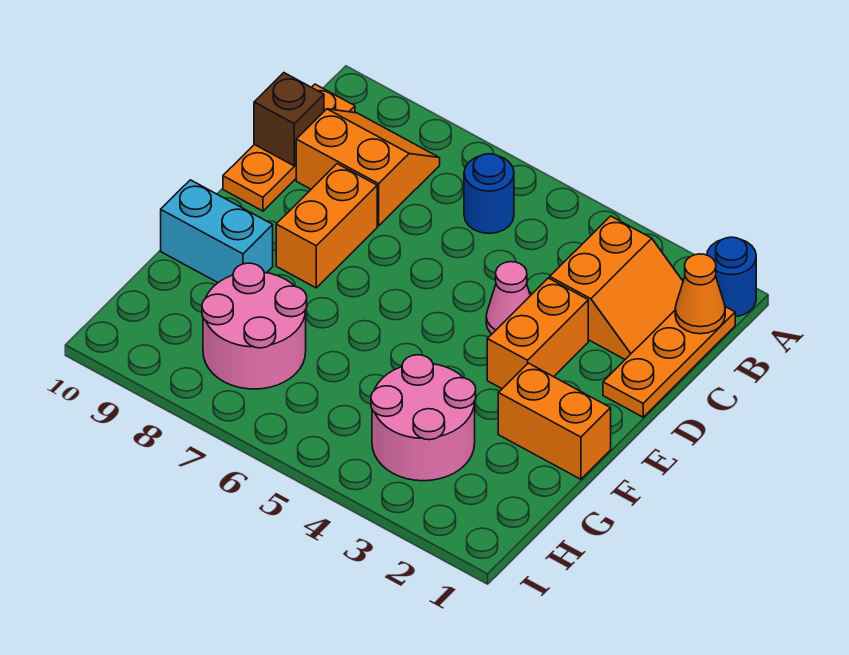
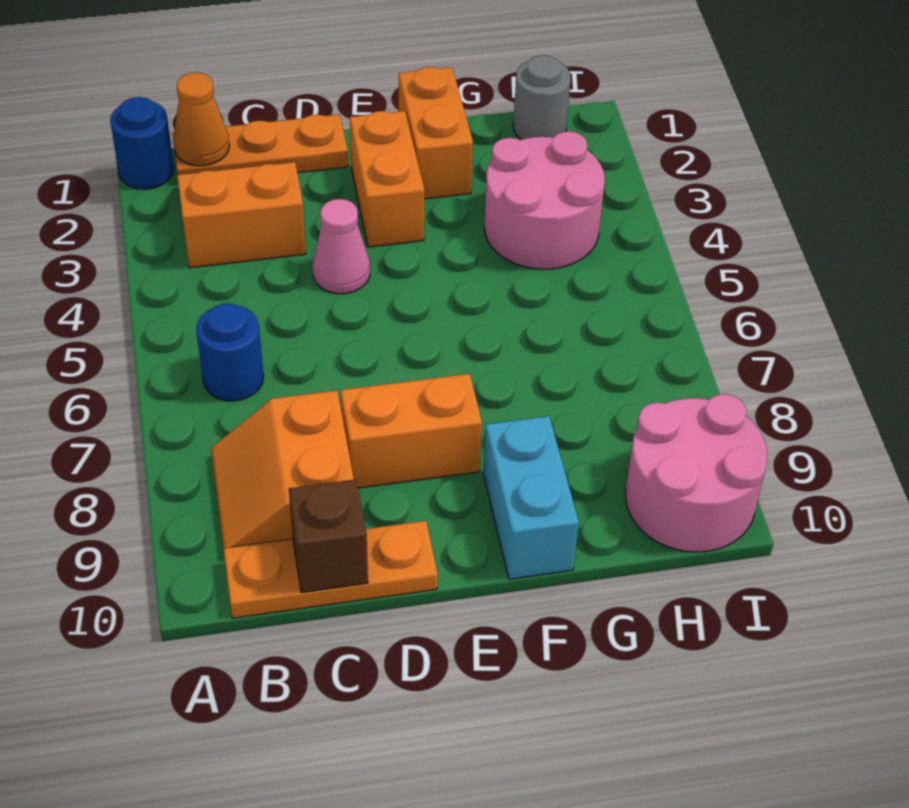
orange 1x2 brick [487,278,588,389] -> orange 1x2 brick turned to [350,111,424,247]
pink 2x2 round brick [202,263,307,389] -> pink 2x2 round brick moved to [625,394,767,552]
none -> grey 1x1 round brick [513,55,571,140]

